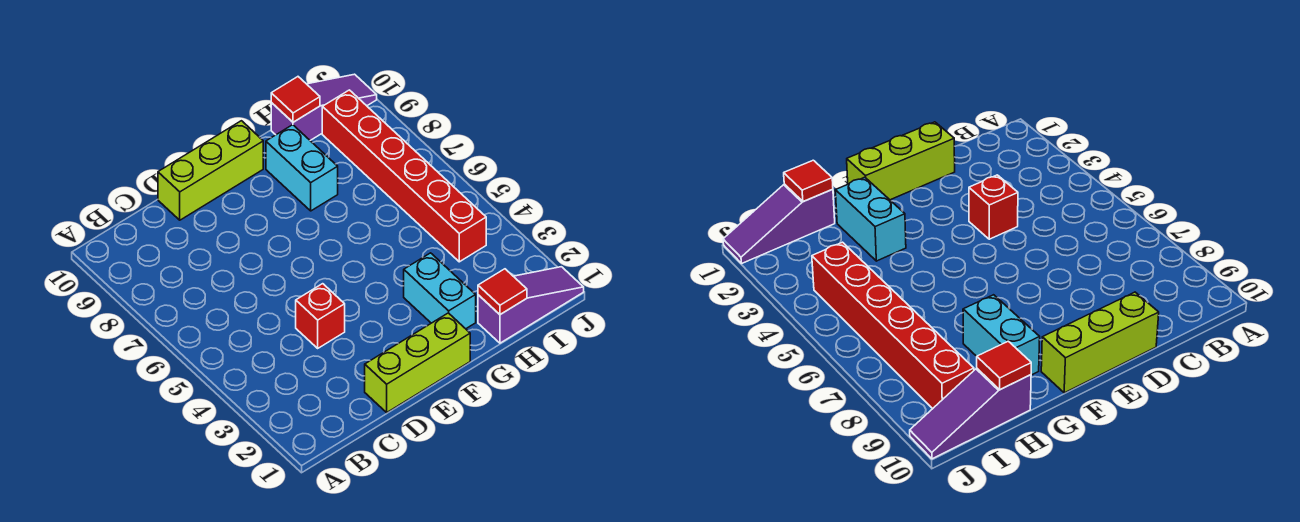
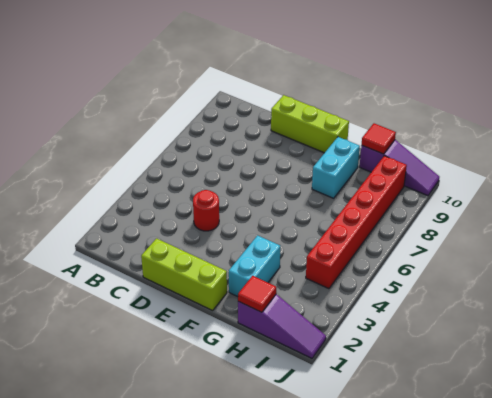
red 1x1 brick [296,284,345,348] -> red 1x1 round brick [193,190,219,231]

